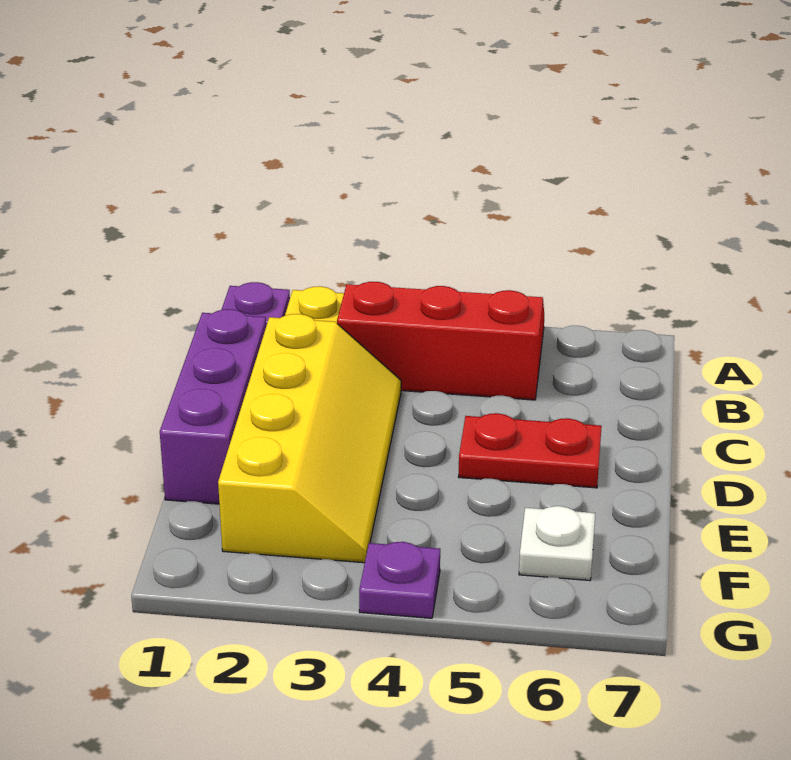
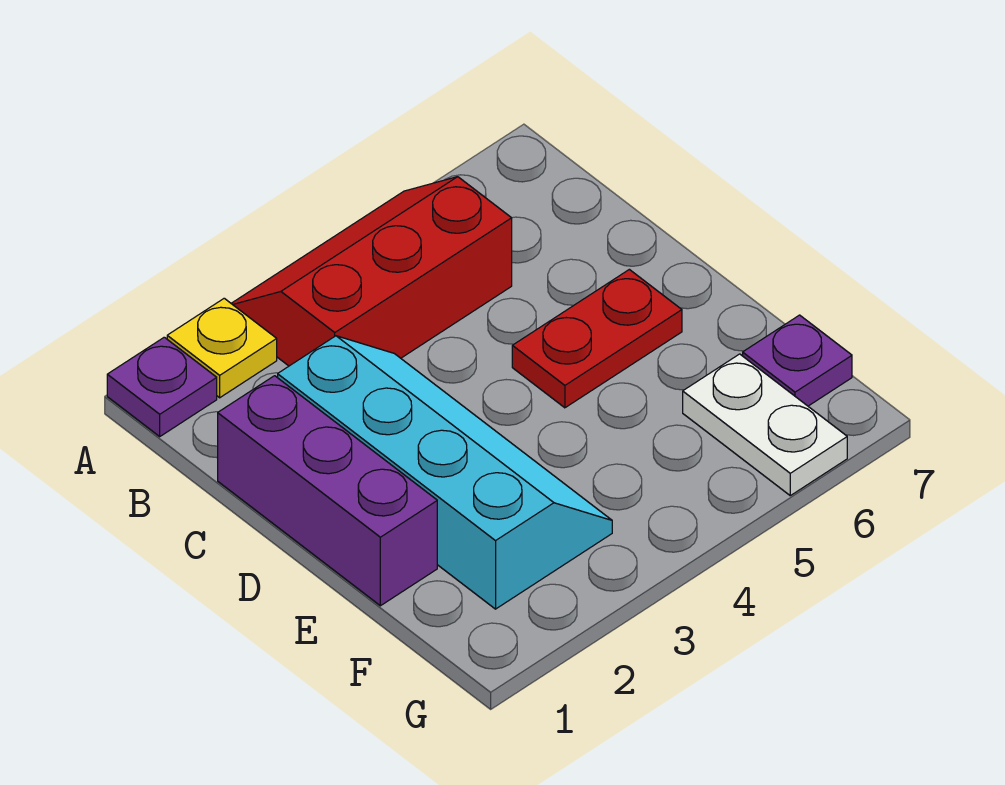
yellow 2x4 slope [218,314,401,563] -> cyan 2x4 slope [278,336,612,609]
white 1x1 plate [519,506,595,580] -> white 1x2 plate [683,354,847,496]
purple 1x1 plate [359,542,440,618] -> purple 1x1 plate moved to [743,315,852,406]

